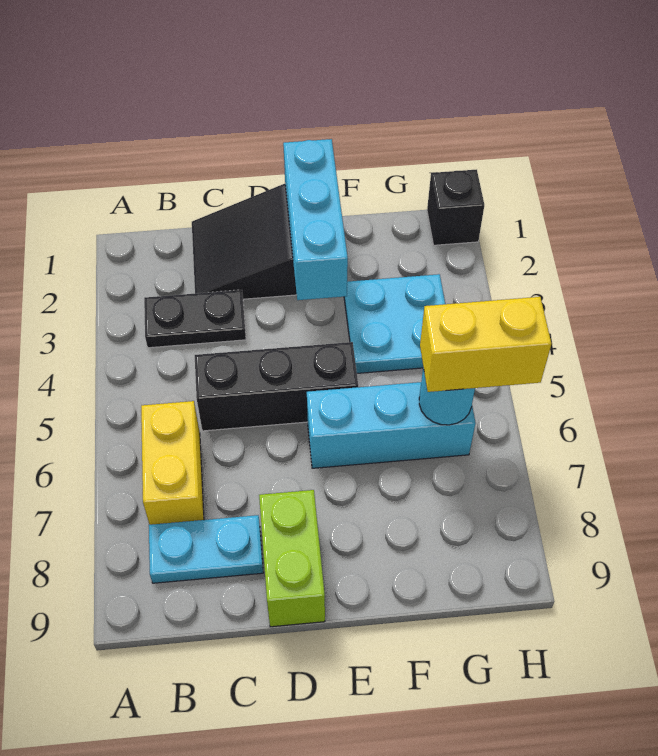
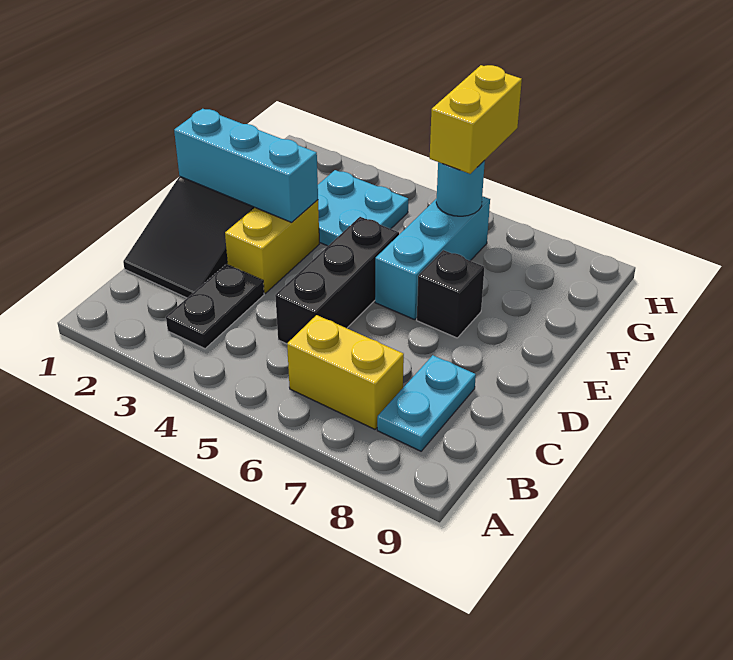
none -> yellow 1x2 brick [225,200,319,293]
lime 1x2 brick [259,490,325,627] -> none
black 1x1 brick [427,169,484,245] -> black 1x1 brick moved to [417,250,484,338]

